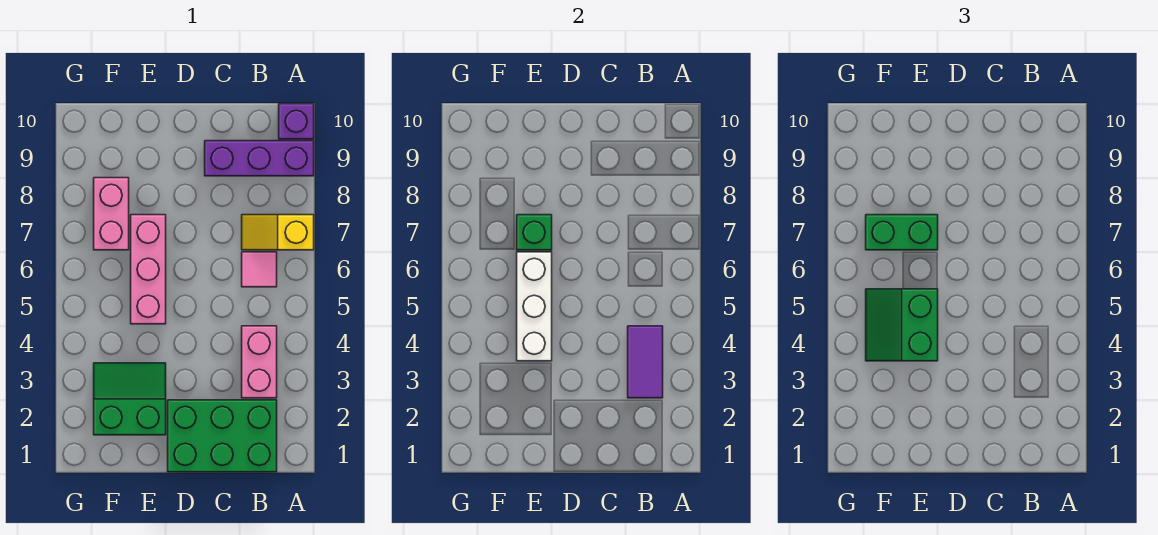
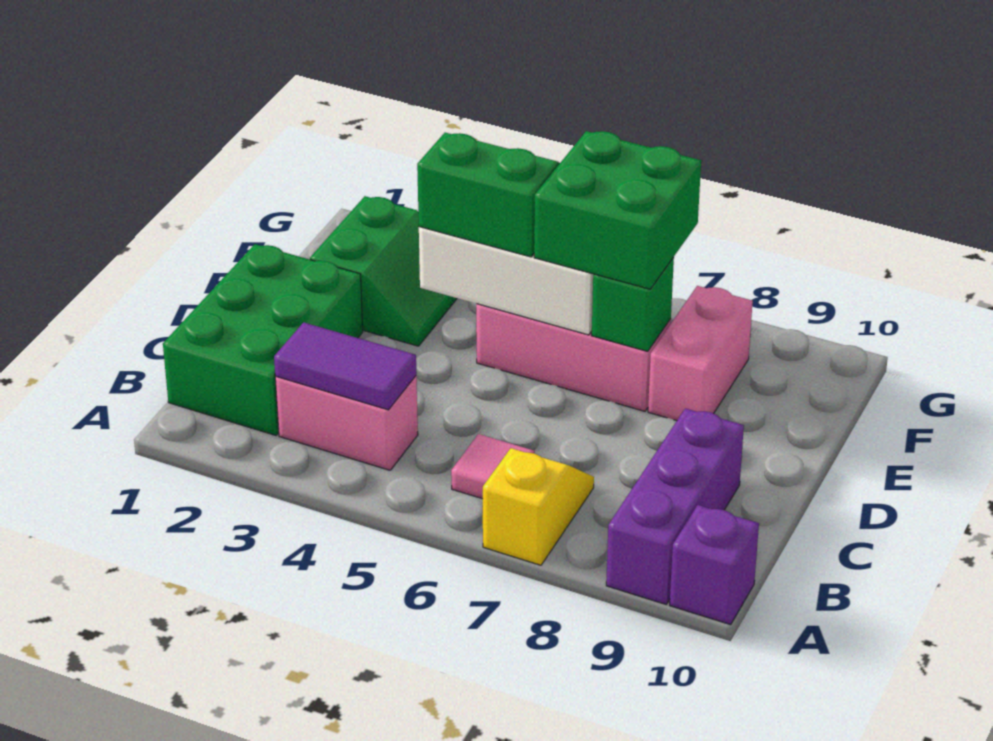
green 1x2 brick [866,215,938,250] -> green 2x2 brick [534,131,701,289]
pink 1x2 brick [94,178,129,250] -> pink 1x2 brick turned to [648,286,753,421]

